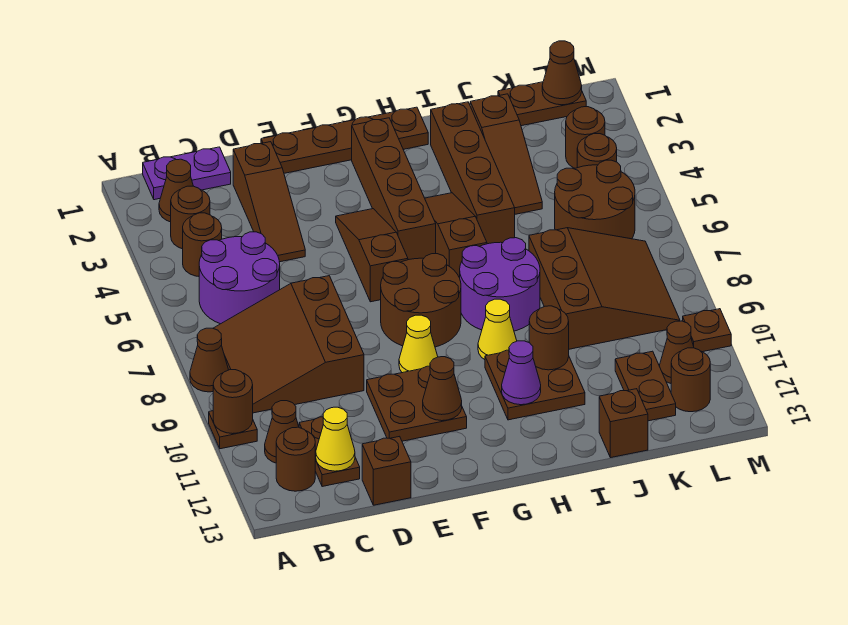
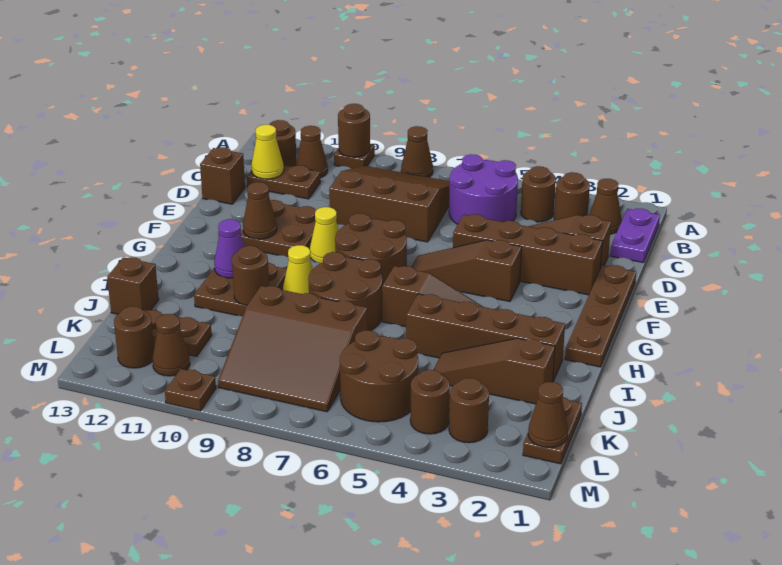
brown 1x3 slope [336,209,408,302] -> brown 1x3 slope turned to [411,240,522,302]
brown 1x4 brick [352,118,436,260] -> brown 1x4 brick moved to [453,214,602,295]
purple 2x2 round brick [460,238,540,331] -> brown 2x2 round brick [308,252,382,331]

